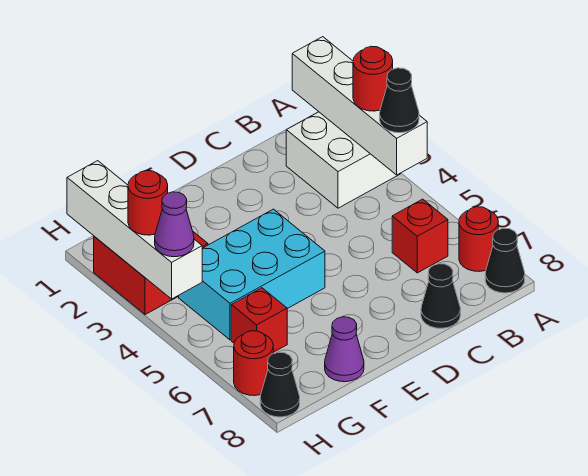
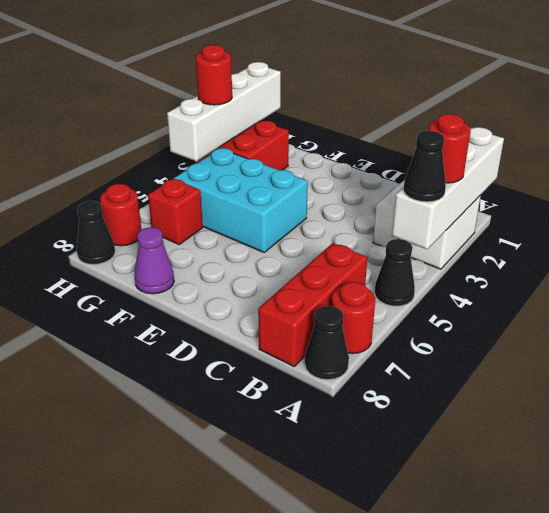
red 1x1 brick [392,199,448,273] -> red 1x3 brick [258,243,367,366]
black 1x1 cone [421,264,461,328] -> black 1x1 cone moved to [375,239,415,306]
purple 1x1 cone [155,192,194,257] -> none

